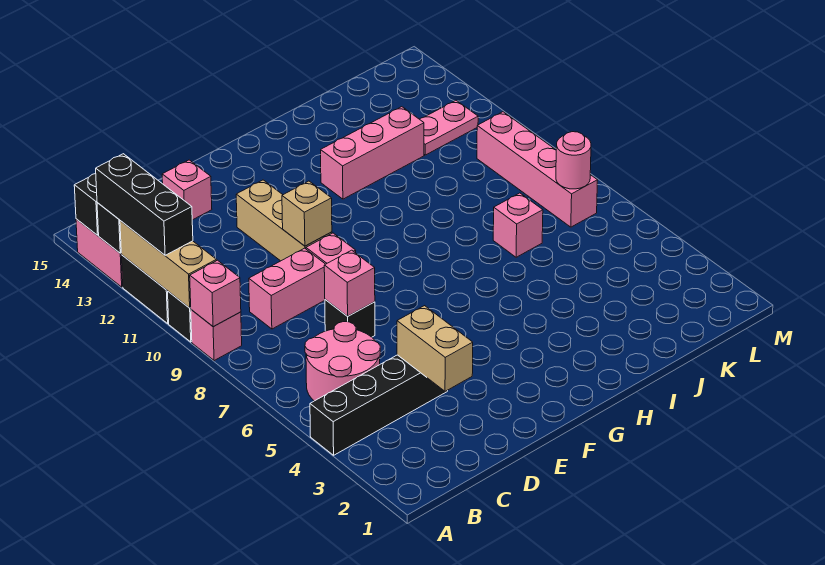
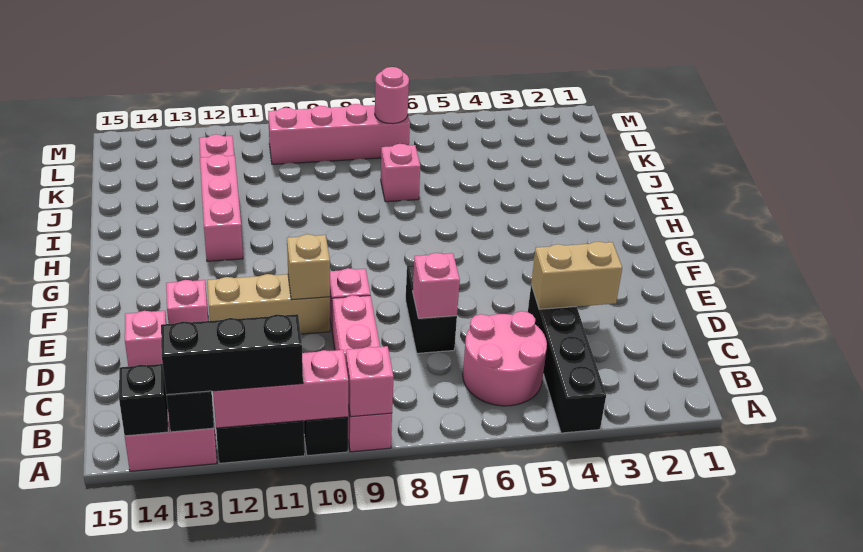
tan 1x3 brick [120,221,216,308] -> pink 1x3 brick [213,350,348,428]
black 1x1 brick [325,300,375,337] -> black 1x2 brick [406,265,457,353]
none -> pink 1x1 brick [166,280,208,324]

